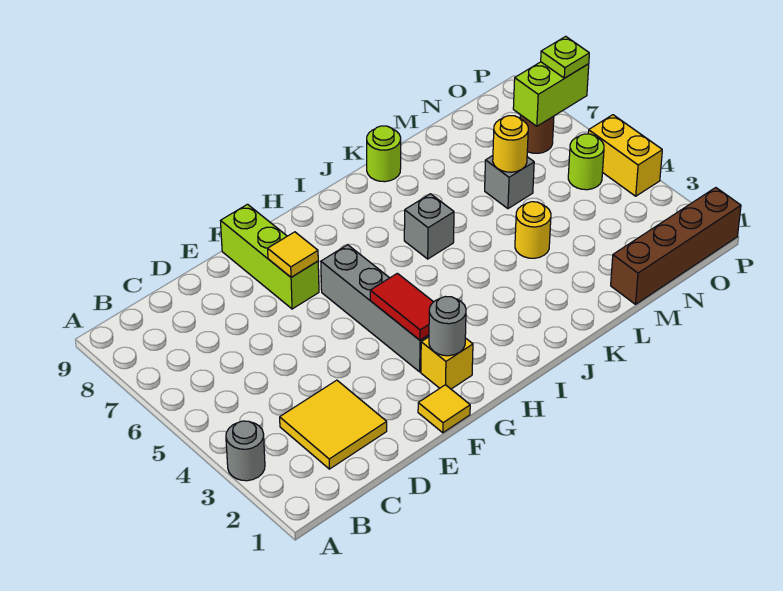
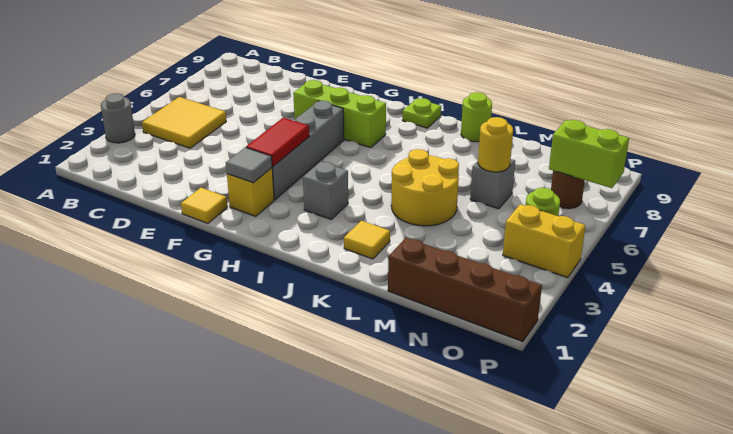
yellow 2x2 tile [280,380,387,469] -> yellow 2x2 tile moved to [142,97,226,148]
lime 1x3 brick [221,204,319,309] -> lime 1x3 brick turned to [293,80,386,148]
yellow 1x1 tile [268,232,318,277] -> yellow 1x1 tile moved to [344,221,390,259]
grey 1x1 round brick [429,297,466,356] -> grey 1x1 tile [226,147,273,183]
grey 1x1 brick [404,194,454,259] -> grey 1x1 brick moved to [303,162,348,219]
yellow 1x1 round brick [515,202,551,258] -> yellow 2x2 round brick [391,149,459,226]
yellow 1x2 brick [588,115,662,196] -> yellow 1x2 brick turned to [503,204,586,278]
lime 1x1 plate [541,36,589,78] -> lime 1x1 plate moved to [403,98,441,128]

